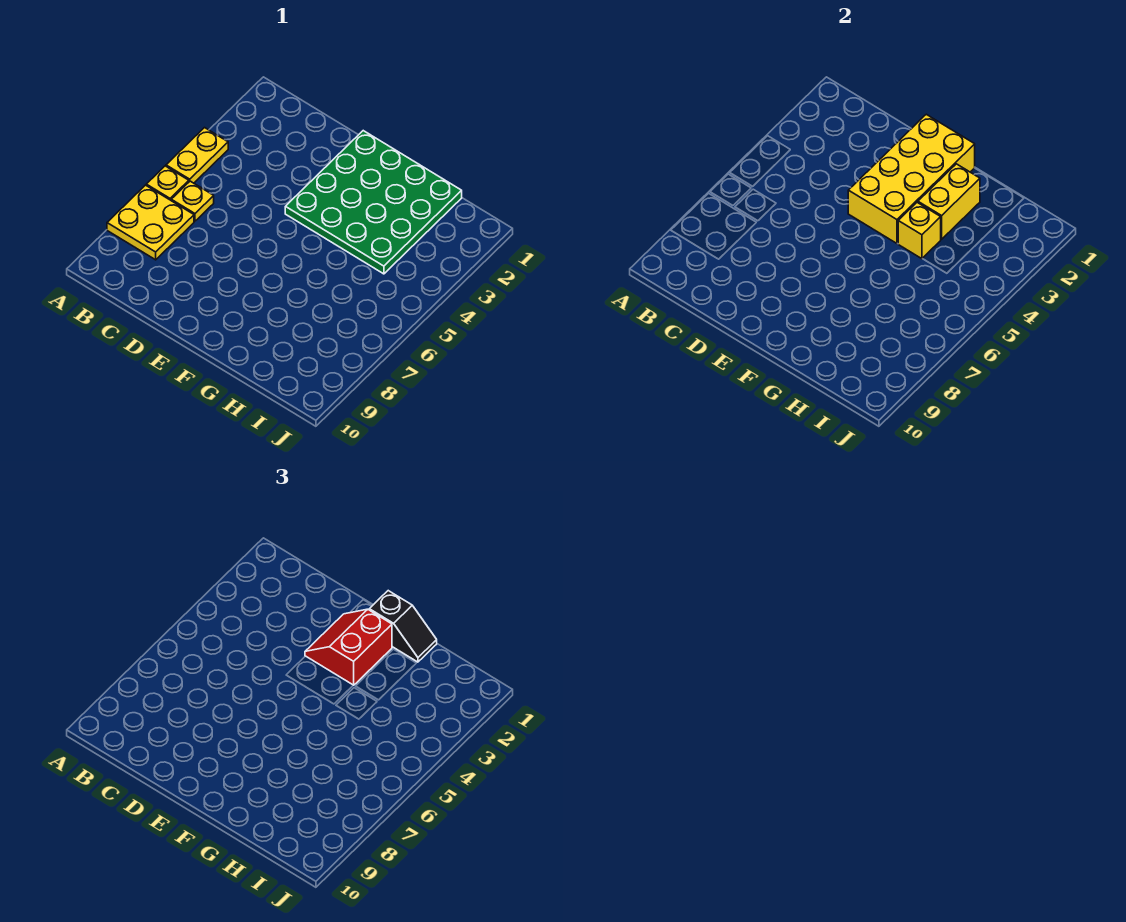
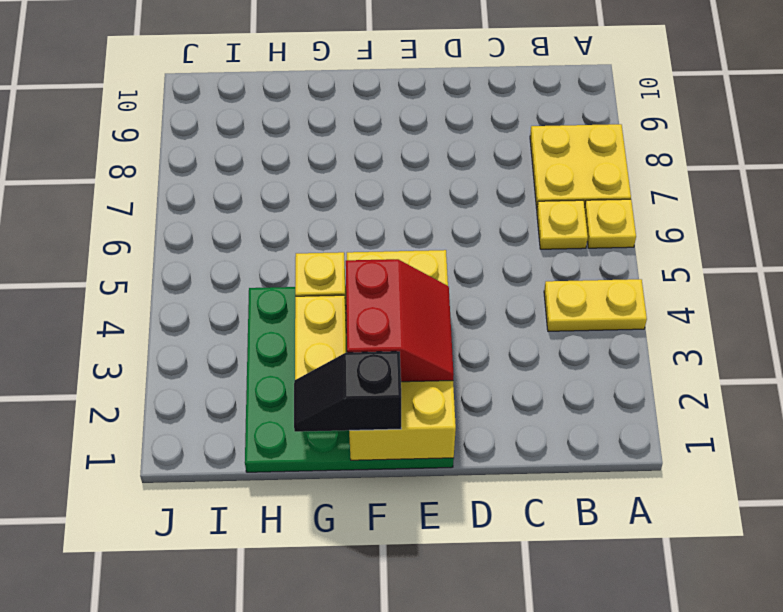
yellow 1x2 plate [166,128,228,183] -> yellow 1x2 plate turned to [544,279,647,331]

